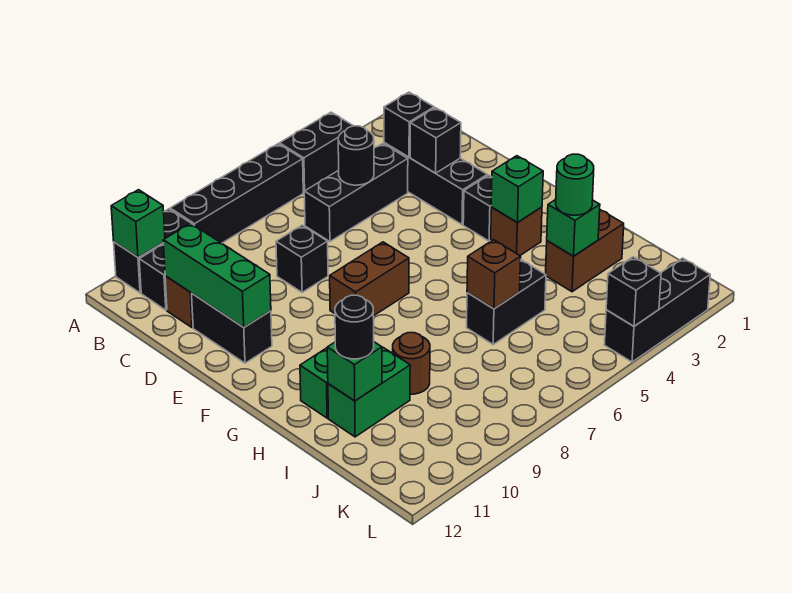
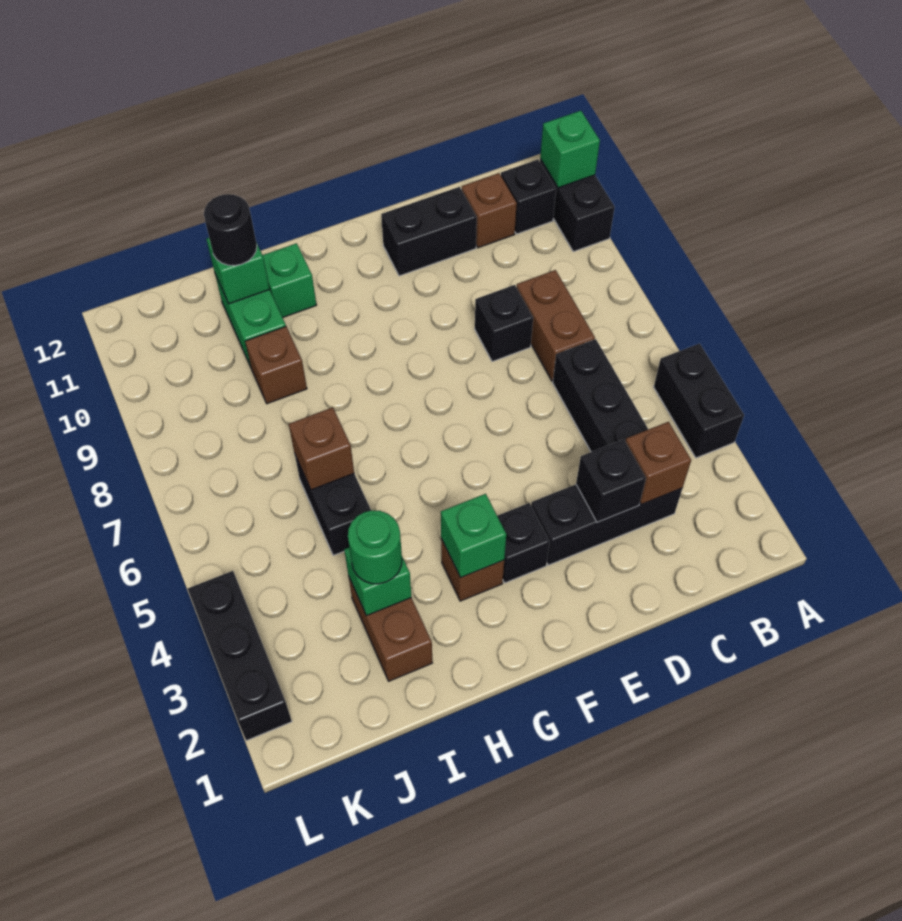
black 1x4 brick [170,144,303,243] -> none
black 1x1 brick [384,92,434,157] -> brown 1x1 brick [625,422,691,504]
black 1x1 round brick [338,126,374,185] -> none
green 1x3 brick [163,223,271,327] -> none
brown 1x2 brick [330,242,409,316] -> brown 1x2 brick moved to [517,270,595,381]
brown 1x1 round brick [393,333,430,394] -> brown 1x1 brick [245,327,307,404]
black 1x1 brick [606,257,661,326] -> none

